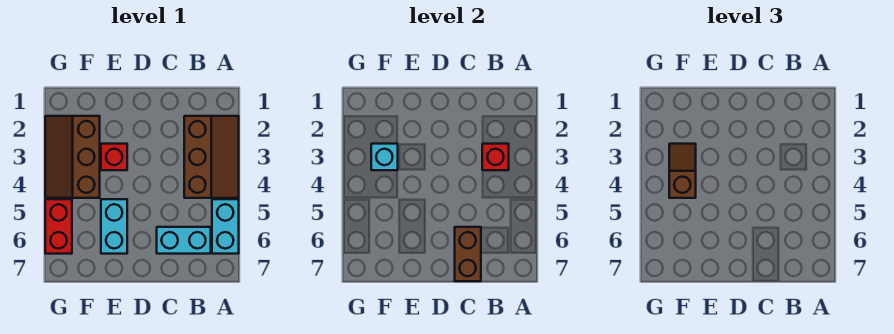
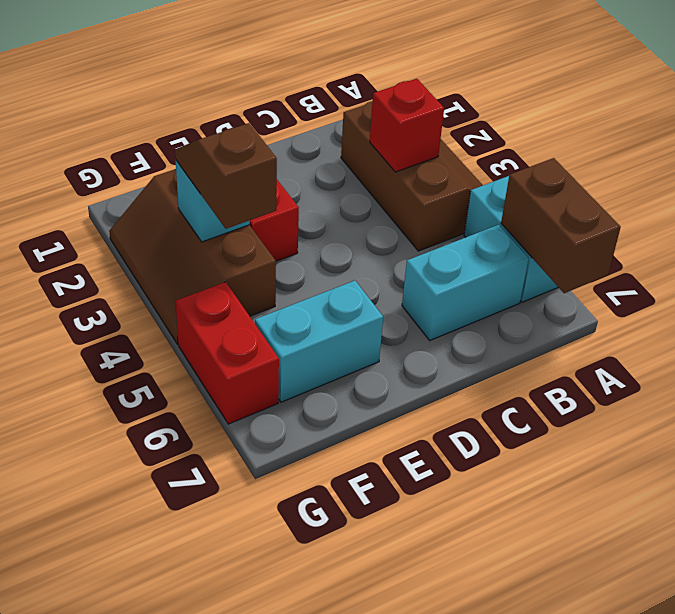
brown 1x2 brick [455,227,481,281] -> brown 1x2 brick moved to [501,158,621,293]
cyan 1x2 brick [101,199,127,254] -> cyan 1x2 brick turned to [255,281,383,402]

